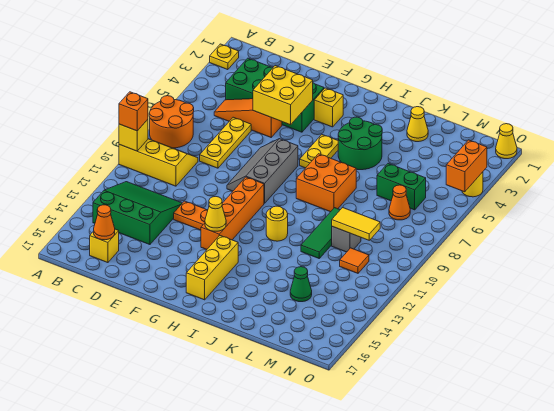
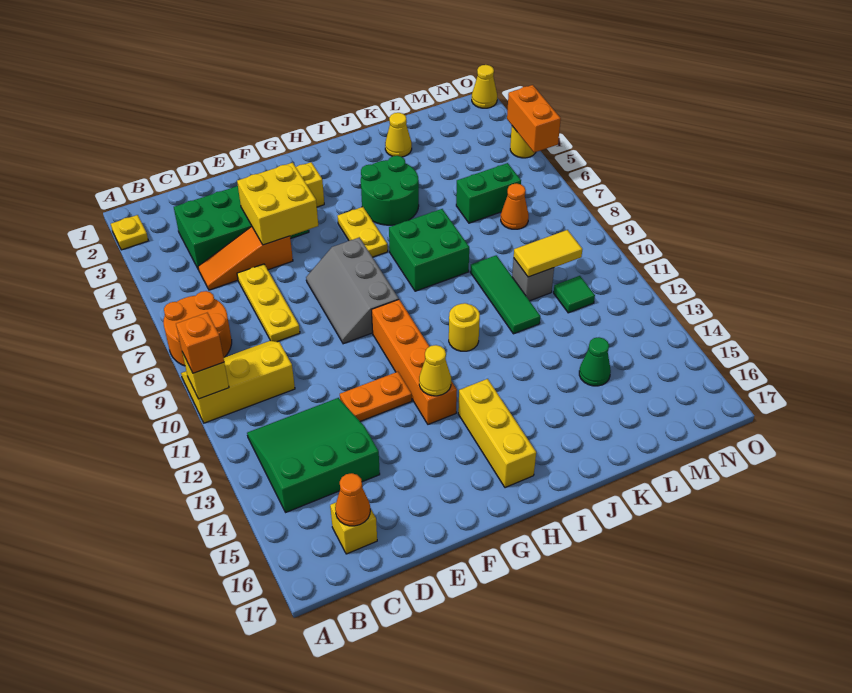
orange 2x2 brick [296,154,356,212] -> green 2x2 brick [389,209,469,291]
orange 1x1 tile [340,248,369,273] -> green 1x1 tile [554,276,595,313]

